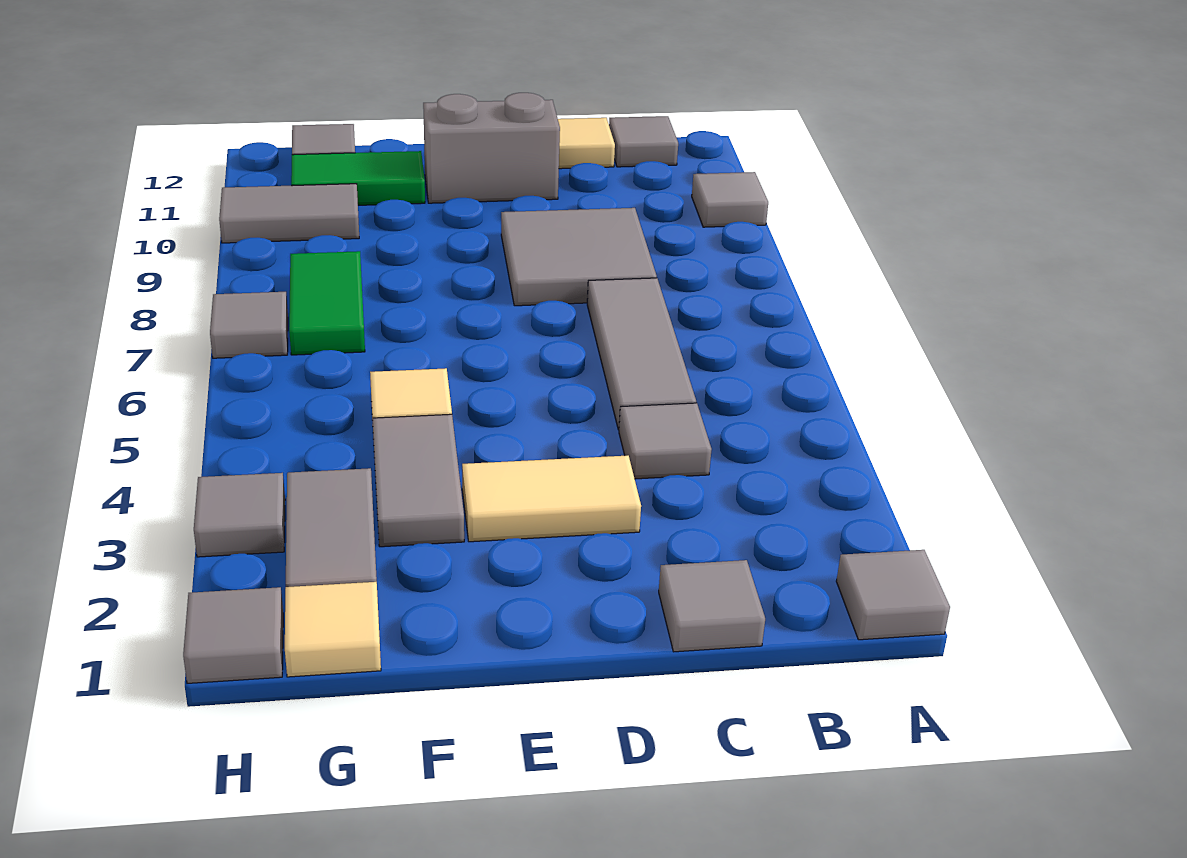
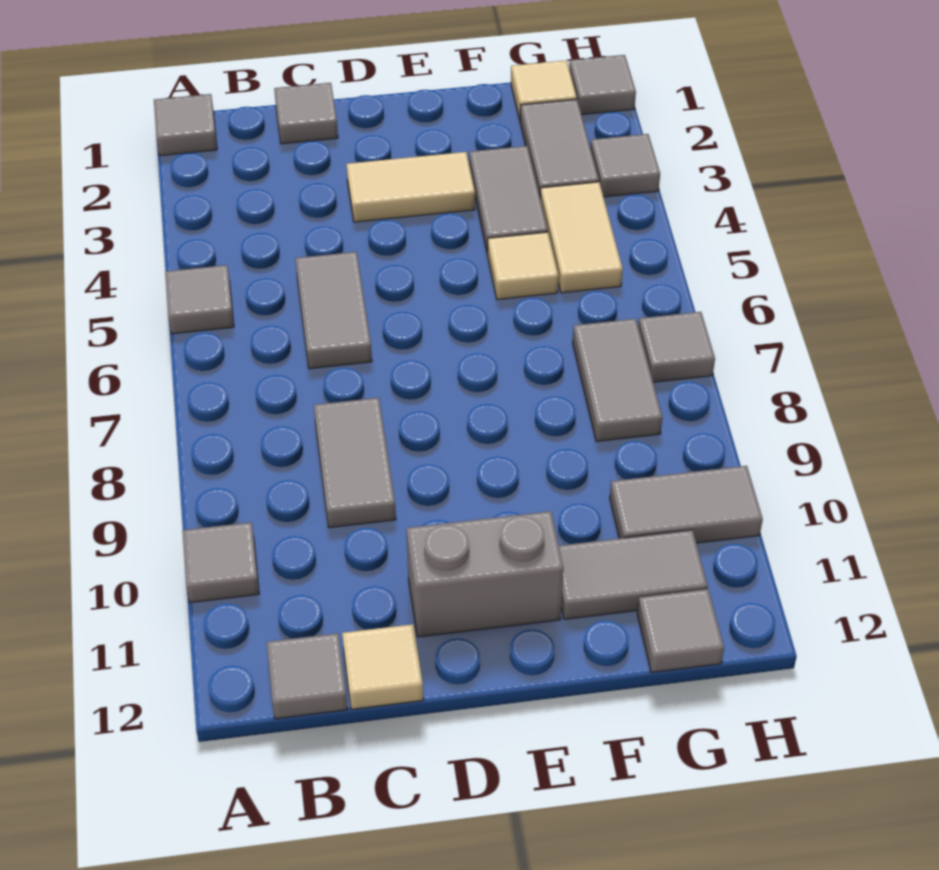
grey 1x1 tile [619,403,712,479] -> grey 1x1 tile moved to [165,265,234,334]
grey 1x3 tile [587,278,696,430] -> grey 1x2 tile [295,252,372,369]
grey 2x2 tile [501,208,657,306] -> grey 1x2 tile [314,398,396,528]
green 1x2 tile [291,151,425,205] -> grey 1x2 tile [559,530,708,619]
none -> tan 1x2 tile [540,182,623,293]
green 1x2 tile [289,251,365,355] -> grey 1x2 tile [573,319,662,441]

